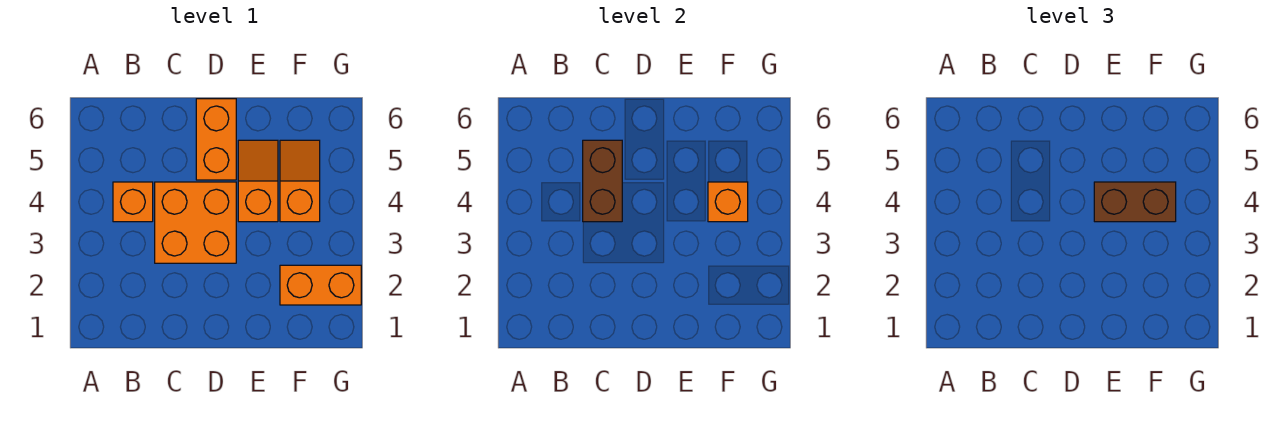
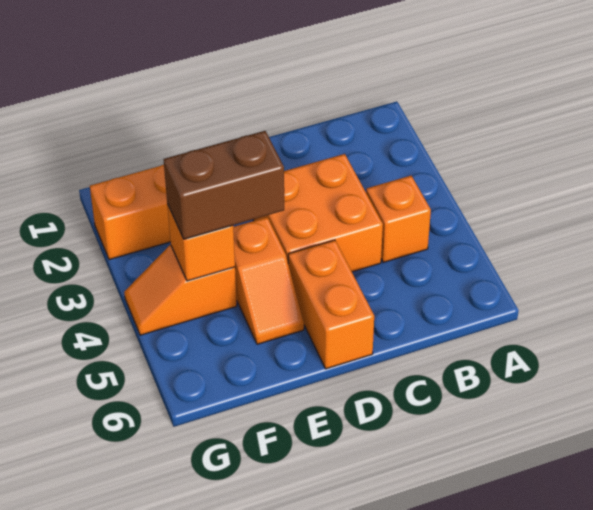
brown 1x2 brick [583,140,622,222] -> none
orange 1x2 slope [280,140,320,222] -> orange 1x2 slope turned to [124,245,237,335]

